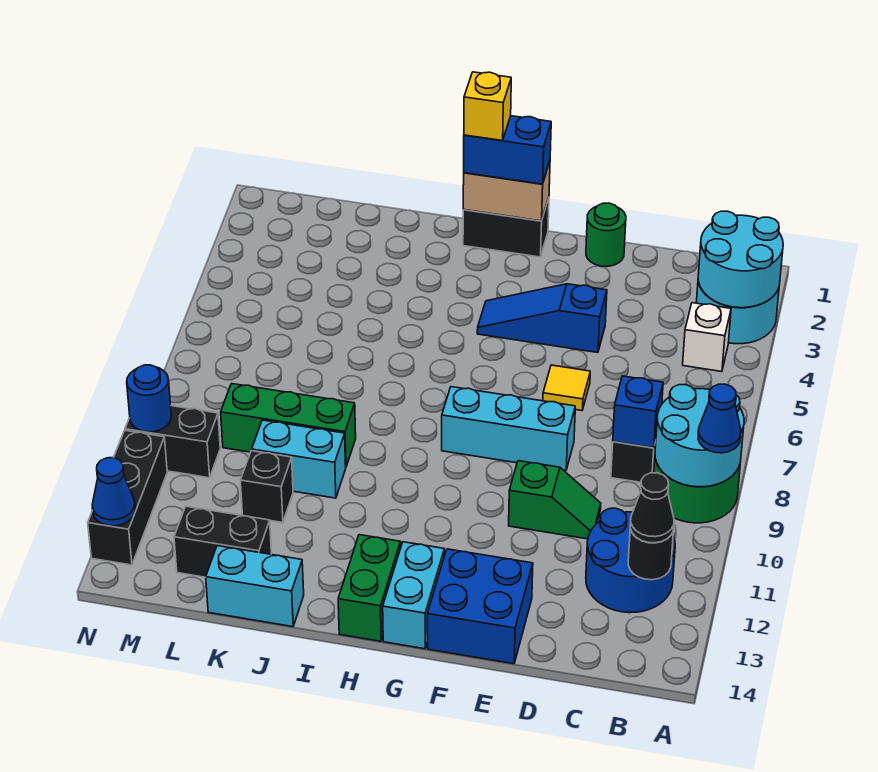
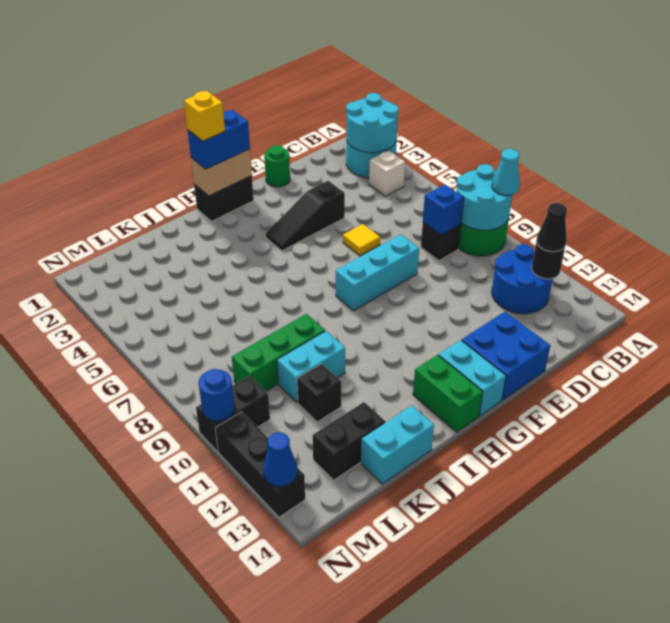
blue 1x1 cone [698,384,741,453] -> cyan 1x1 cone [492,149,520,195]
green 1x2 slope [509,461,601,539] -> none
blue 1x3 slope [477,284,607,353] -> black 1x3 slope [266,181,345,251]

